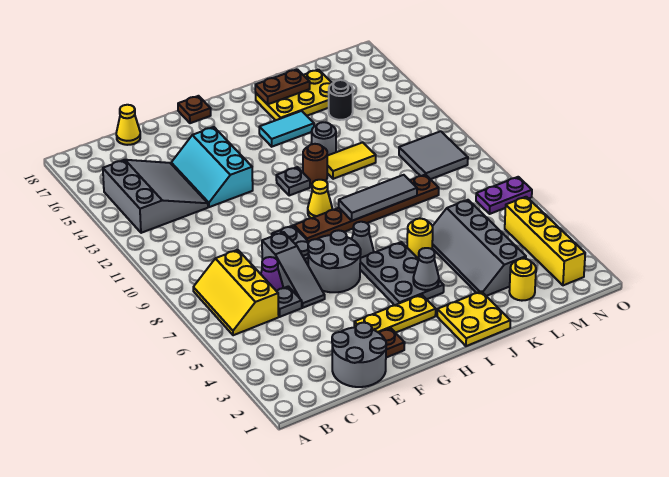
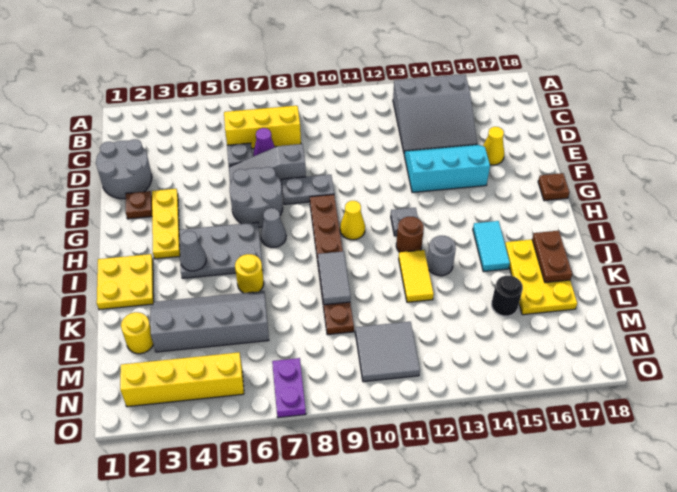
yellow 1x1 cone [116,105,140,145] -> yellow 1x1 cone moved to [483,127,504,165]
grey 1x3 tile [339,175,417,221] -> grey 1x2 tile [318,251,351,305]

